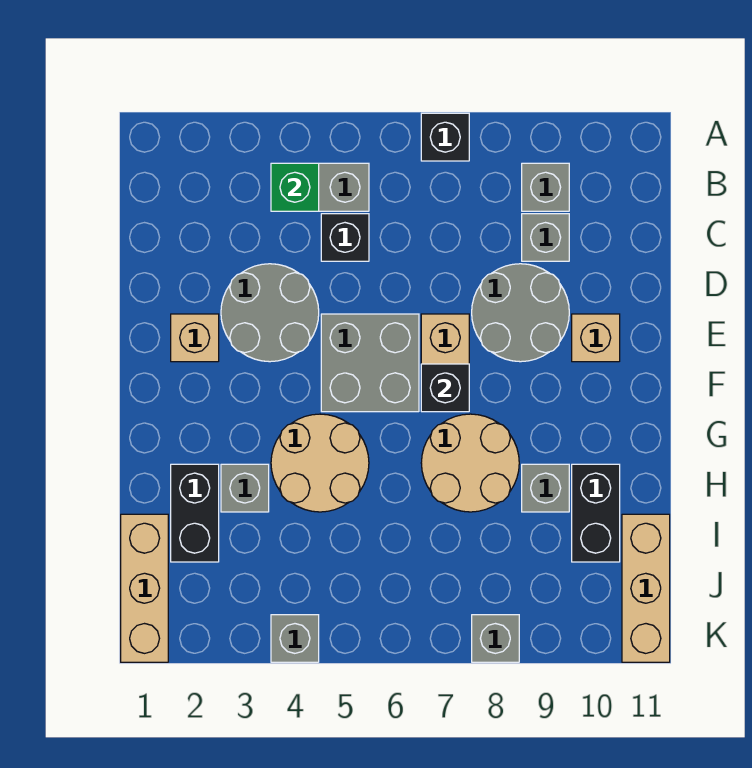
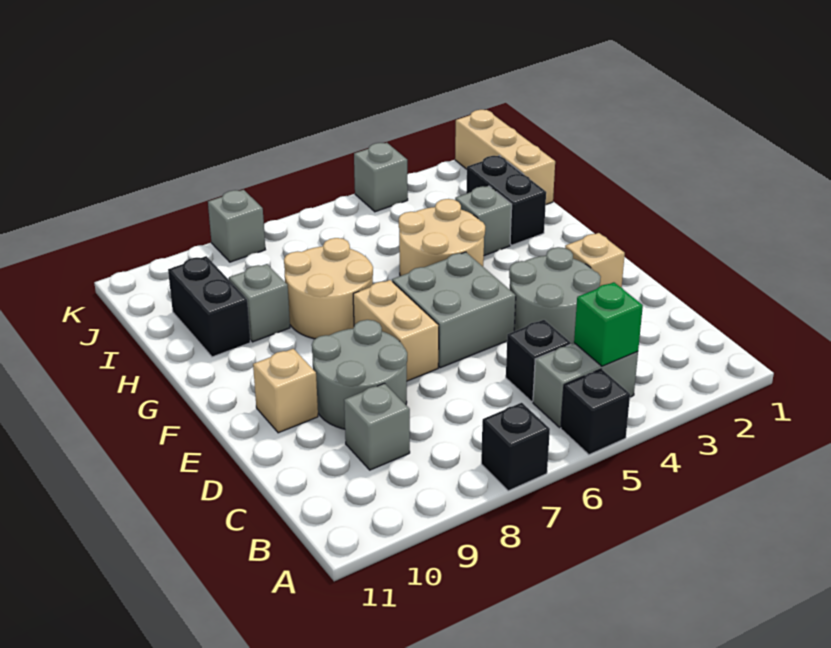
grey 1x1 brick [522,163,569,211] -> none
black 1x1 brick [421,364,469,412] -> black 1x1 brick moved to [561,369,630,455]
tan 1x3 brick [622,514,670,662] -> none

